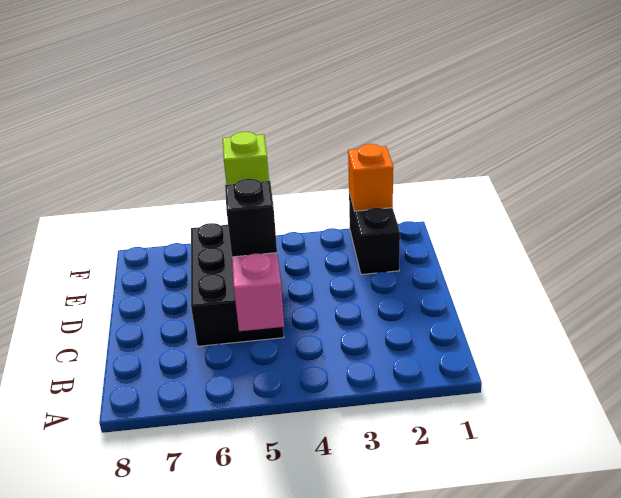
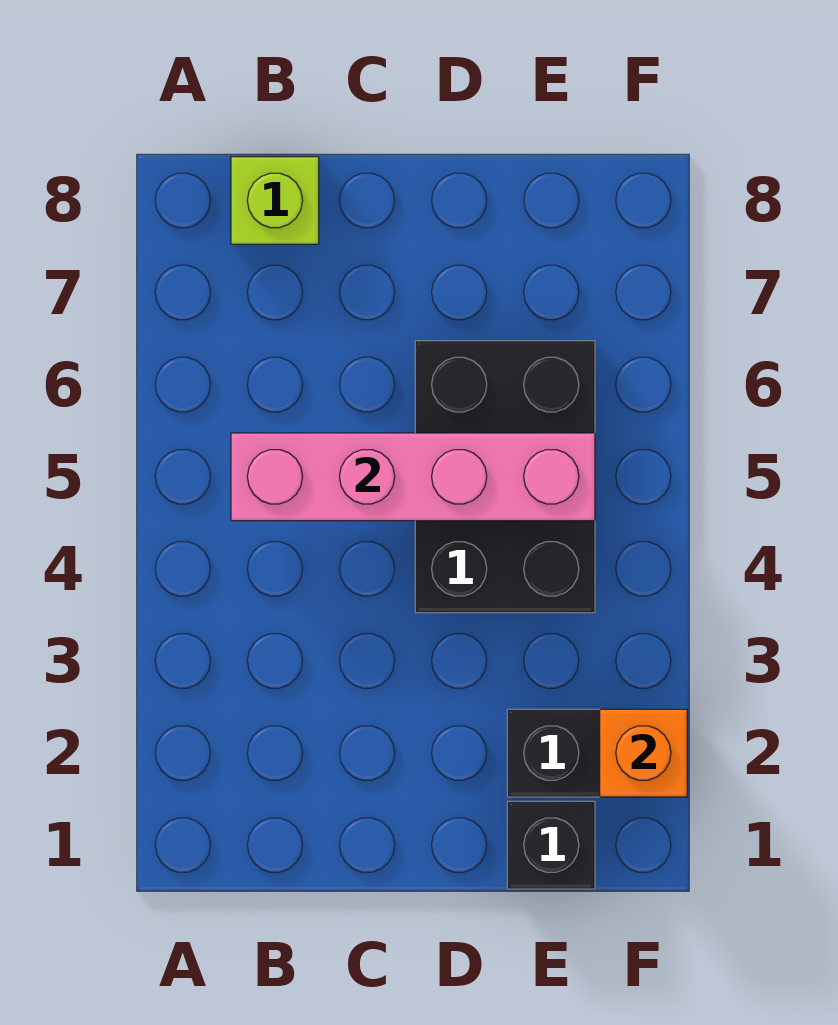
black 2x3 brick [191,223,284,346] -> black 2x3 brick turned to [415,341,595,613]
black 1x1 brick [225,179,277,257] -> black 1x1 brick moved to [507,801,595,889]
lime 1x1 brick [223,132,269,185] -> lime 1x1 brick moved to [231,157,319,244]

